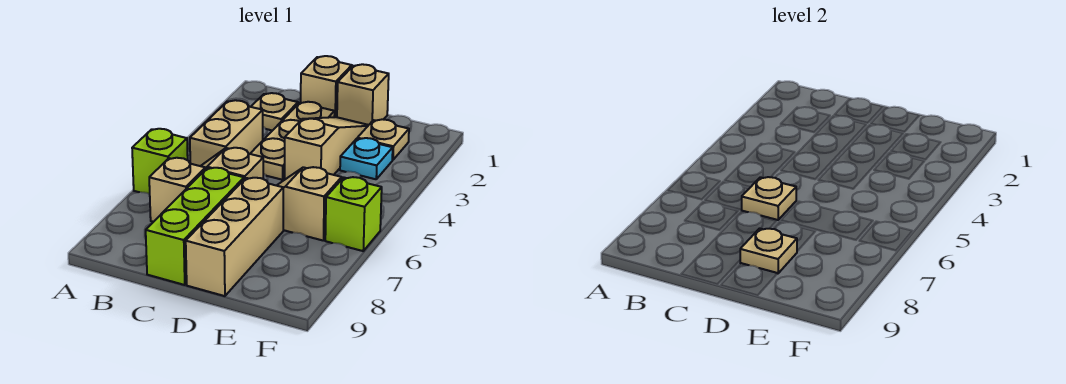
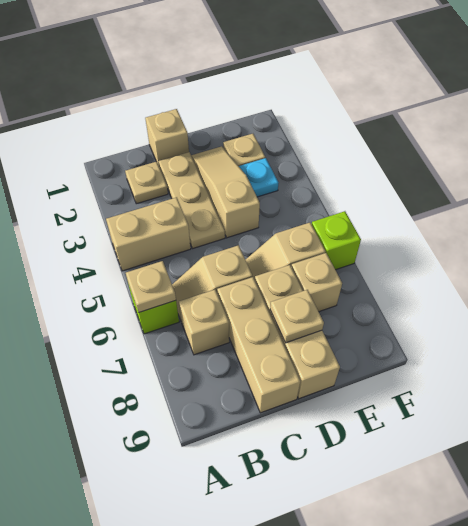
tan 1x2 brick [190,100,263,166] -> tan 1x2 brick turned to [106,197,191,271]
tan 1x1 plate [742,177,796,220] -> tan 1x1 plate moved to [126,261,176,312]
lime 1x3 brick [146,168,244,285] -> tan 1x3 brick [217,277,300,413]
tan 1x1 brick [337,64,389,125] -> tan 1x1 brick moved to [291,253,342,312]

